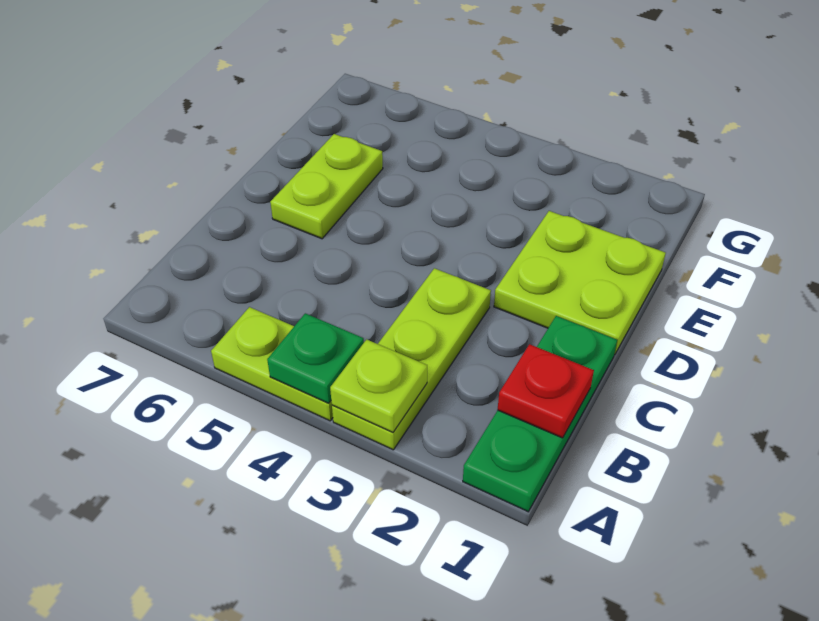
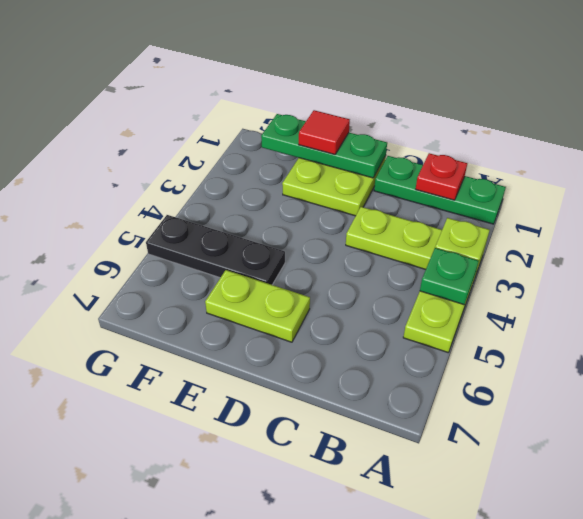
none -> green 1x3 plate [261,114,387,178]
none -> red 1x1 tile [299,110,350,154]
none -> black 1x3 plate [146,215,285,285]

